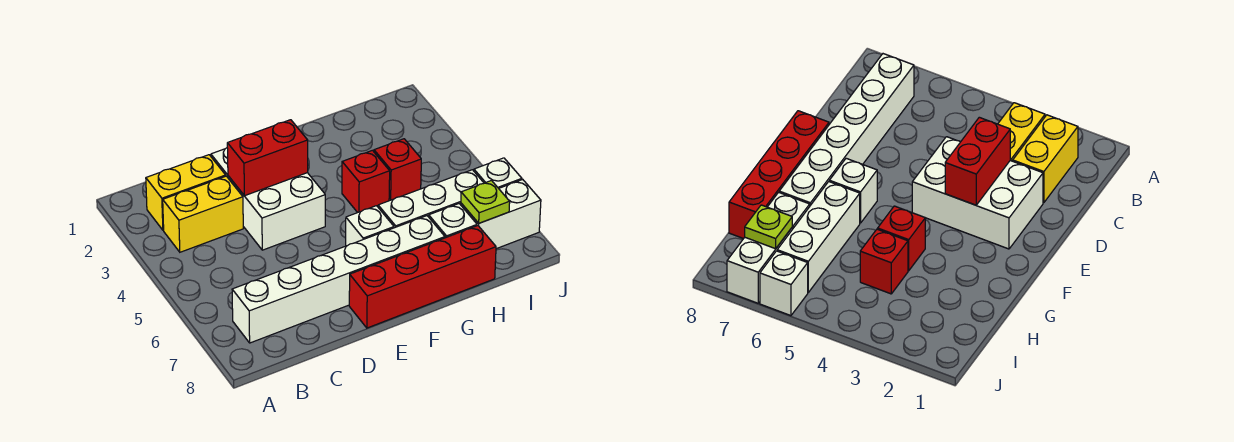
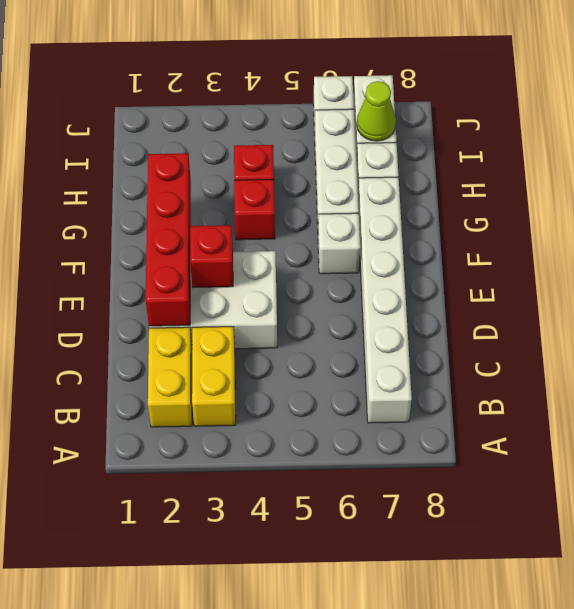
red 1x2 brick [227,120,308,196] -> red 1x1 brick [190,225,233,288]
red 1x4 brick [349,226,496,328] -> red 1x4 brick moved to [146,153,191,326]
lime 1x1 plate [461,181,510,223] -> lime 1x1 cone [357,81,396,141]

